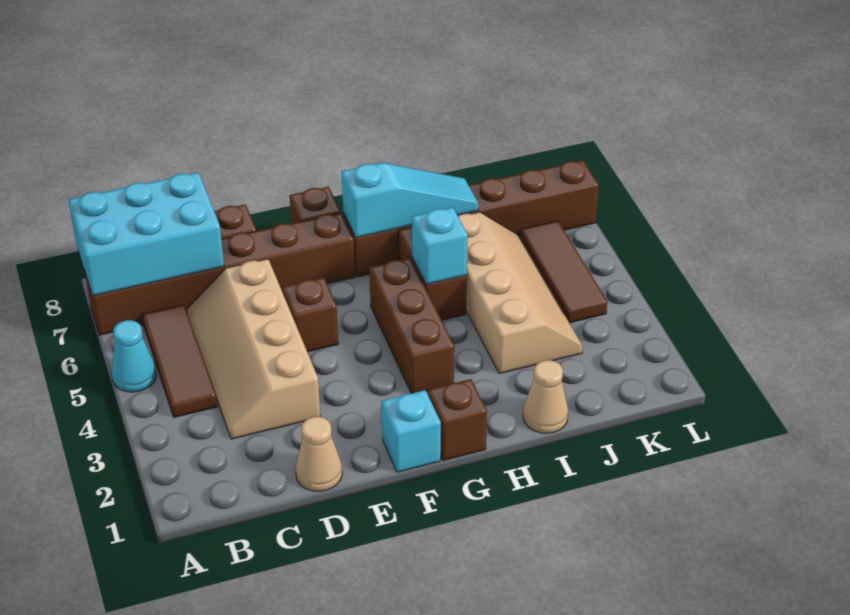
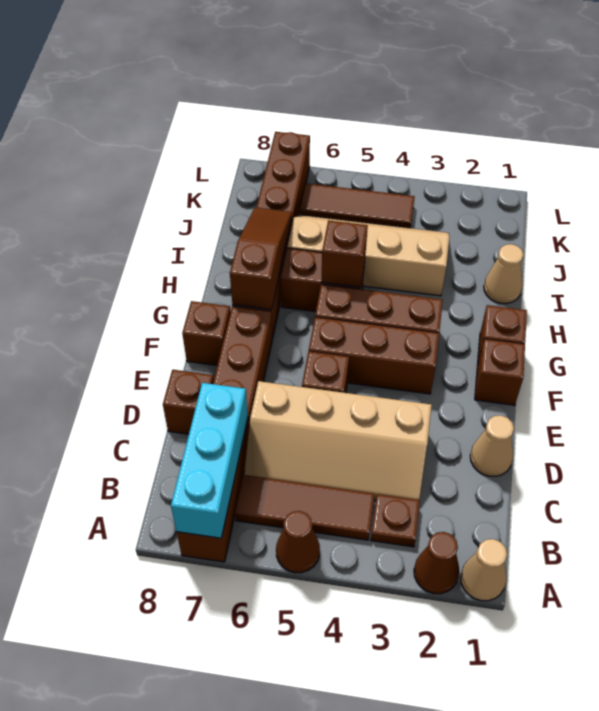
none -> tan 1x1 cone [461,539,507,601]
none -> brown 1x1 cone [414,532,459,594]
cyan 1x1 cone [112,320,157,392] -> brown 1x1 cone [276,511,320,573]
cyan 2x3 brick [69,172,224,296] -> cyan 1x3 brick [171,383,248,538]
none -> brown 1x1 plate [371,494,420,547]
cyan 1x1 brick [382,390,441,472] -> brown 1x1 brick [475,339,525,405]
none -> brown 1x3 brick [309,317,439,394]
cyan 1x3 slope [342,163,479,237] -> brown 1x3 slope [230,208,292,310]
cyan 1x1 brick [412,208,468,284] -> brown 1x1 brick [321,220,368,287]

